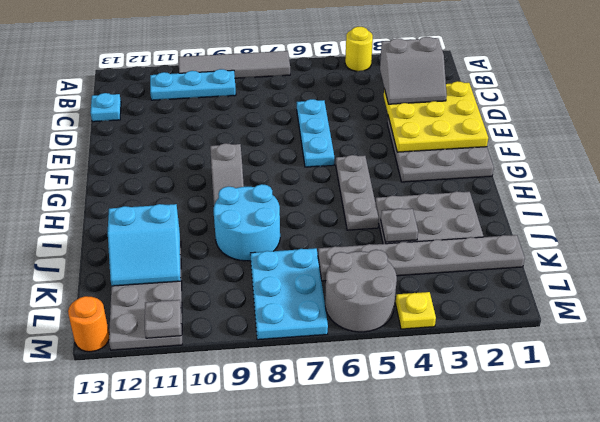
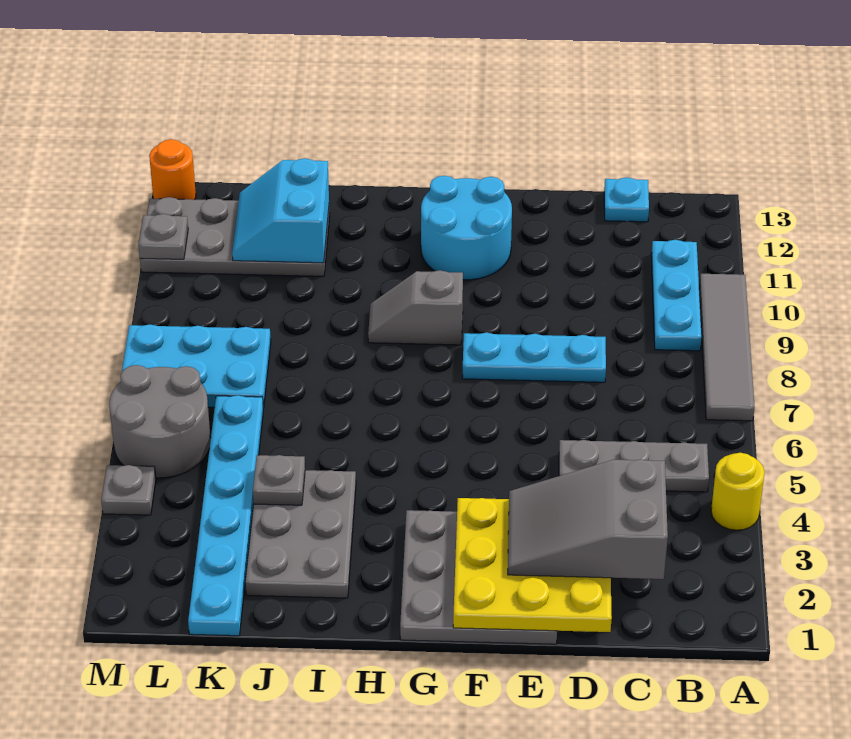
grey 2x2 slope [380,37,447,104] -> grey 2x3 slope [508,459,668,579]
cyan 1x3 plate [297,99,334,167] -> cyan 1x3 plate moved to [462,333,606,382]
grey 1x3 plate [336,155,379,230] -> grey 1x3 plate moved to [559,440,709,492]
cyan 2x2 round brick [214,184,280,261] -> cyan 2x2 round brick moved to [421,176,512,280]
grey 1x6 plate [318,235,525,281] -> cyan 1x6 plate [188,395,263,636]
yellow 1x1 plate [396,292,436,329] -> grey 1x1 plate [101,465,156,515]

